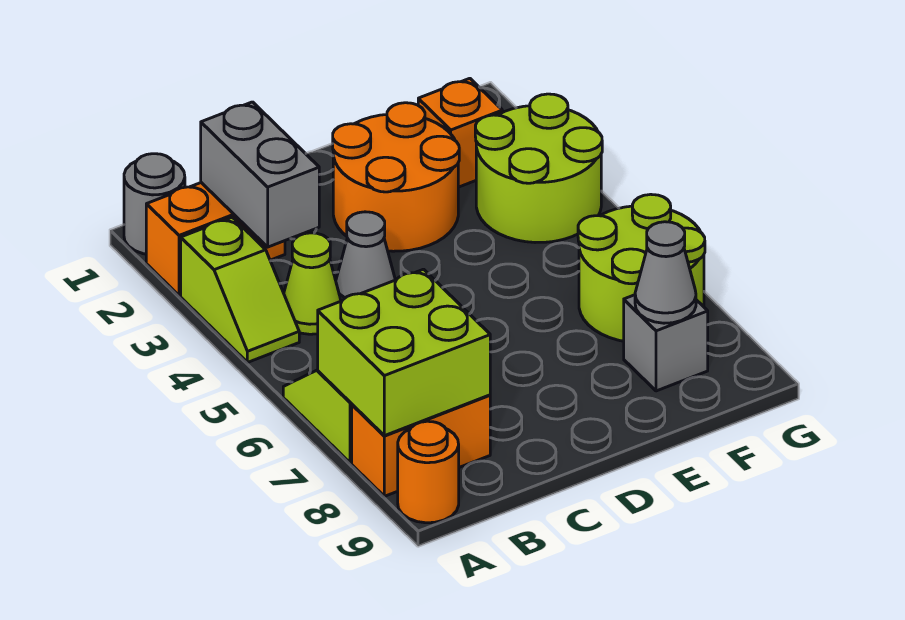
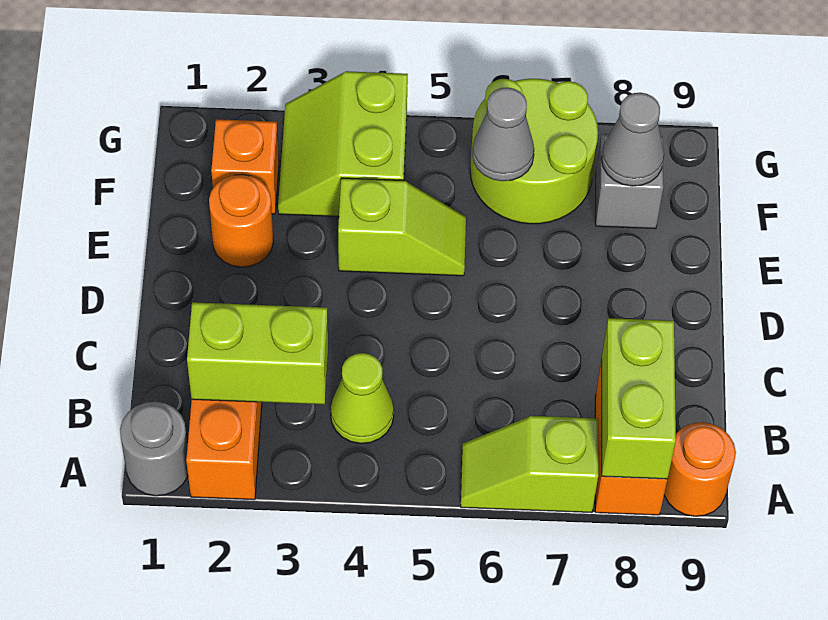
lime 1x2 slope [181,217,299,362] -> lime 1x2 slope moved to [338,178,466,276]
lime 2x2 brick [318,269,490,436] -> lime 1x2 brick [602,318,676,479]
grey 1x2 brick [201,102,319,247] -> lime 1x2 brick [187,302,328,405]
grey 1x1 cone [336,212,395,301] -> grey 1x1 cone moved to [472,87,534,181]
orange 2x2 round brick [333,103,459,251] -> orange 1x1 round brick [209,174,273,267]
lime 2x2 round brick [475,94,602,243] -> lime 2x2 slope [278,71,408,216]

